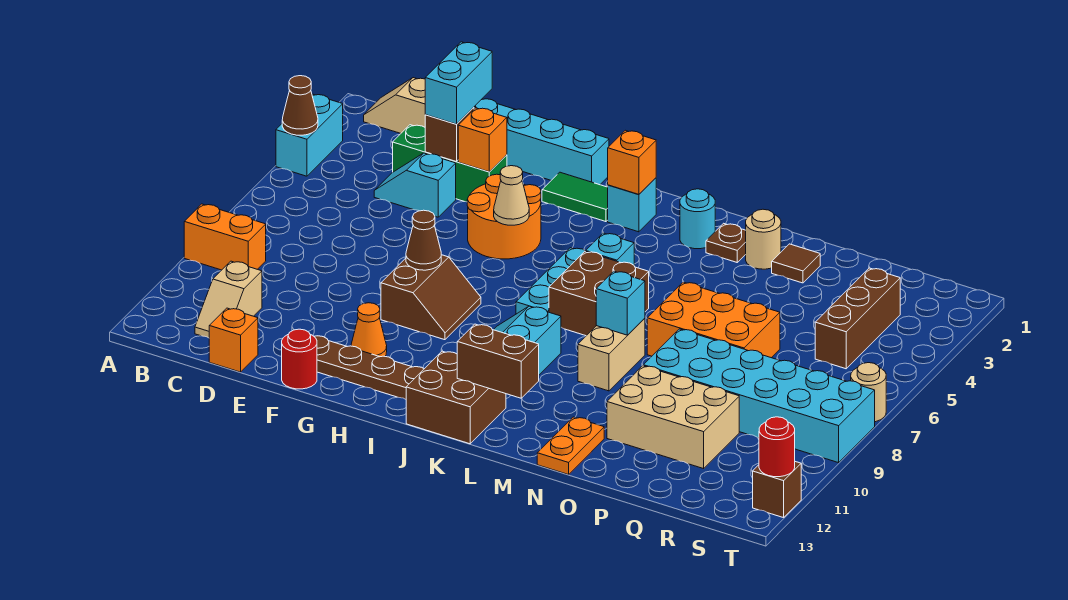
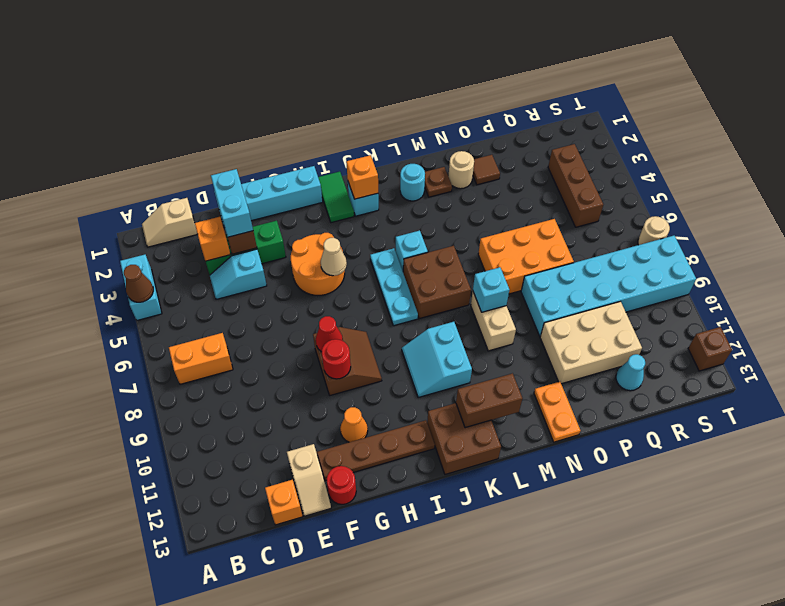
orange 1x2 brick [184,204,266,270] -> orange 1x2 brick moved to [169,333,233,384]
tan 1x2 slope [195,261,262,338] -> tan 1x2 slope moved to [287,444,331,516]
orange 1x1 brick [458,108,507,172] -> orange 1x1 brick moved to [195,217,230,261]
brown 1x1 cone [406,210,441,270] -> red 1x1 cone [316,316,343,352]
green 1x2 tile [542,172,608,222] -> green 1x2 tile turned to [318,172,354,223]
none -> cyan 1x1 cone [616,354,645,391]
red 1x1 round brick [759,417,795,477] -> red 1x1 round brick moved to [322,339,351,379]

